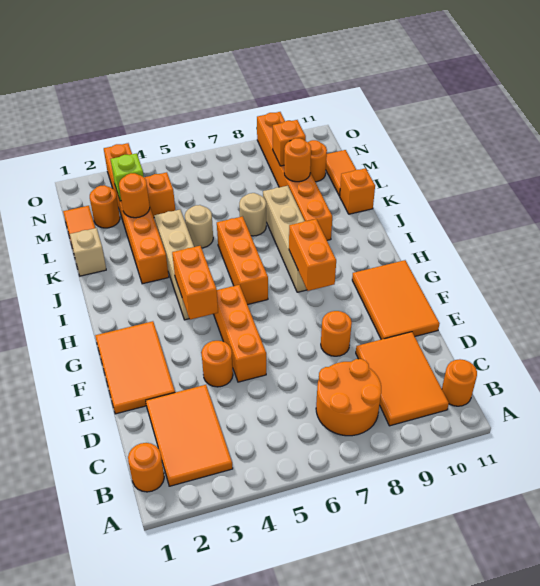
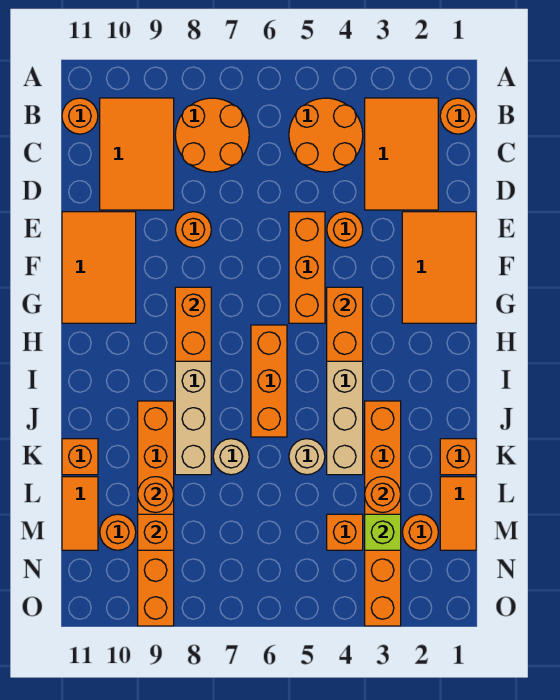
none -> orange 2x2 round brick [289,98,363,172]
tan 1x1 brick [70,228,106,276] -> orange 1x1 brick [440,439,476,475]

